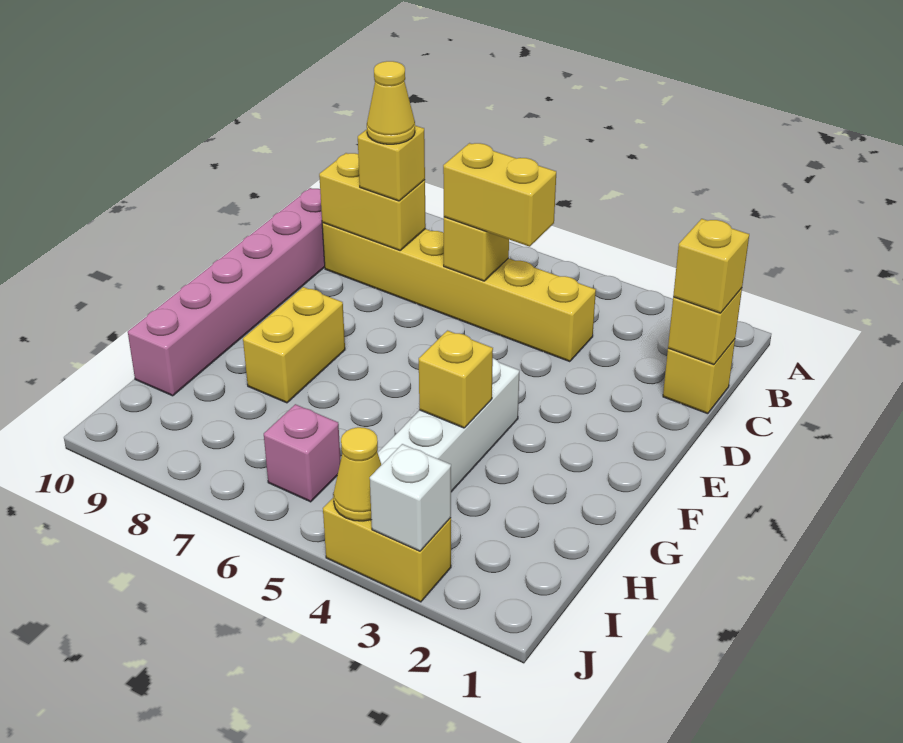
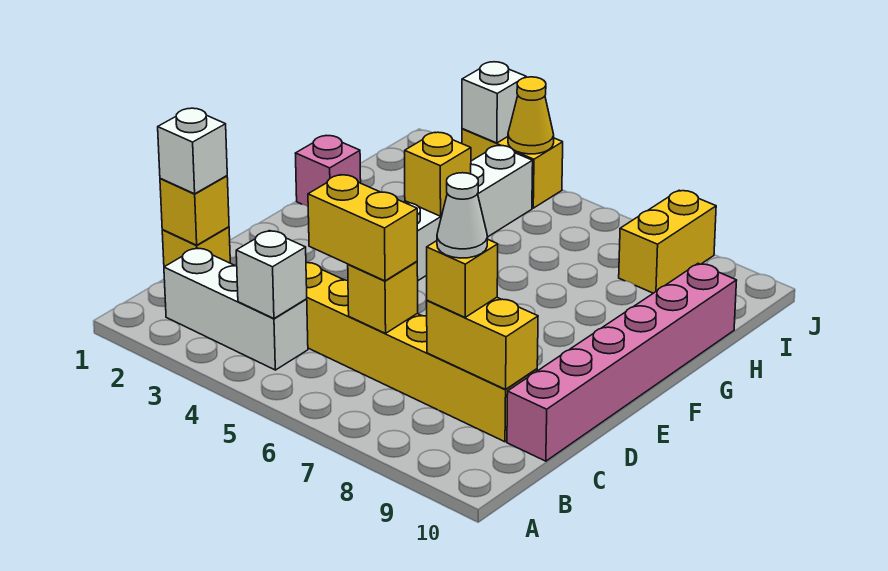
none -> white 1x3 brick [164,248,308,370]
none -> white 1x1 brick [236,231,307,319]
yellow 1x1 brick [673,219,749,313] -> white 1x1 brick [158,108,227,194]
yellow 1x1 cone [367,61,415,144] -> white 1x1 cone [437,173,488,258]
yellow 1x2 brick [243,287,345,403] -> yellow 1x2 brick moved to [619,190,716,293]
pink 1x1 brick [264,404,341,502] -> pink 1x1 brick moved to [295,136,361,206]

